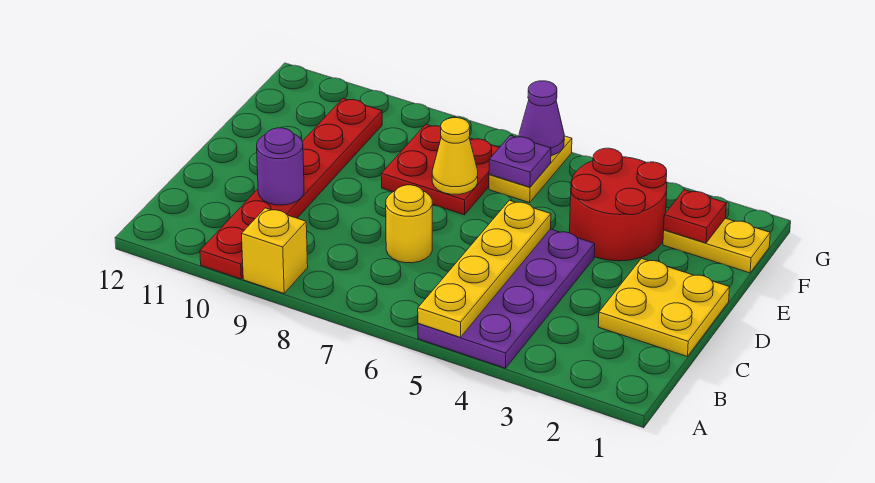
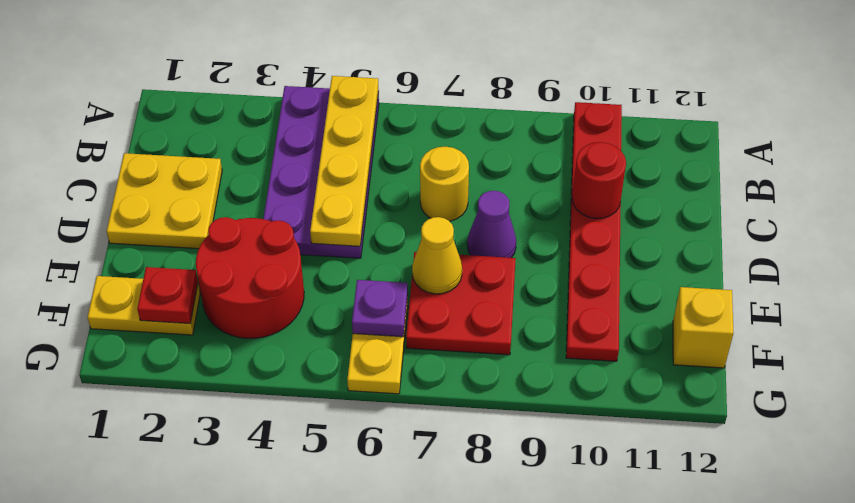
yellow 1x1 brick [242,208,308,293] -> yellow 1x1 brick moved to [673,287,734,368]
purple 1x1 round brick [257,128,304,205] -> red 1x1 round brick [572,142,626,219]
purple 1x1 cone [519,81,564,156] -> purple 1x1 cone moved to [467,191,516,258]

